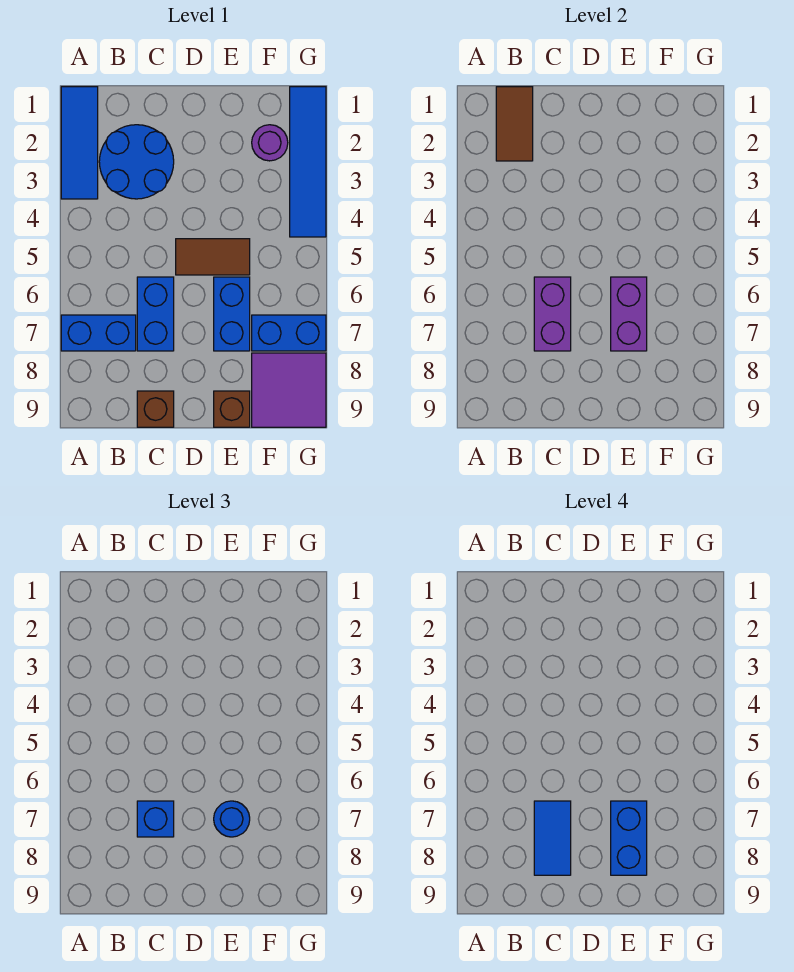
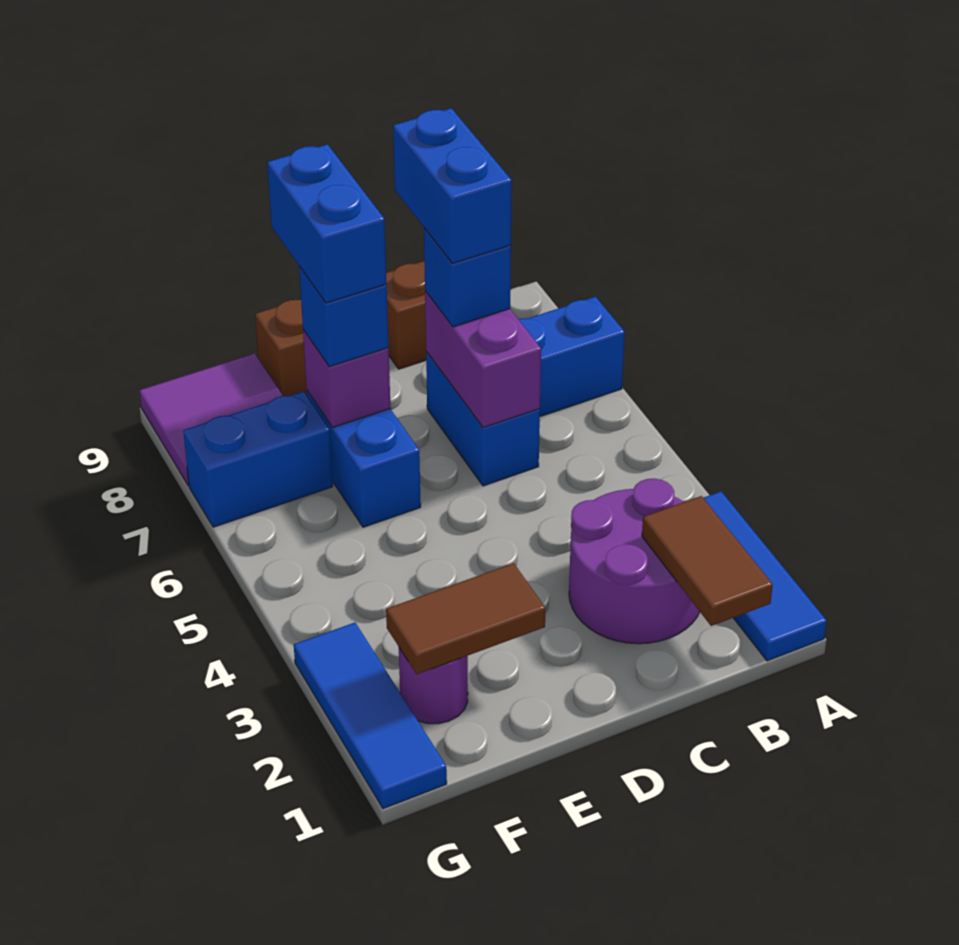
blue 2x2 round brick [99,125,174,199] -> purple 2x2 round brick [569,479,700,644]
blue 1x2 tile [534,801,571,875] -> blue 1x2 brick [393,108,512,263]
brown 1x2 tile [176,239,250,275] -> brown 1x2 tile moved to [386,563,546,674]
purple 1x2 brick [611,277,647,351] -> purple 1x1 brick [303,330,391,428]
blue 1x1 round brick [214,801,250,837] -> blue 1x1 brick [299,266,389,367]
blue 1x4 tile [290,87,326,237] -> blue 1x3 tile [294,623,447,809]

